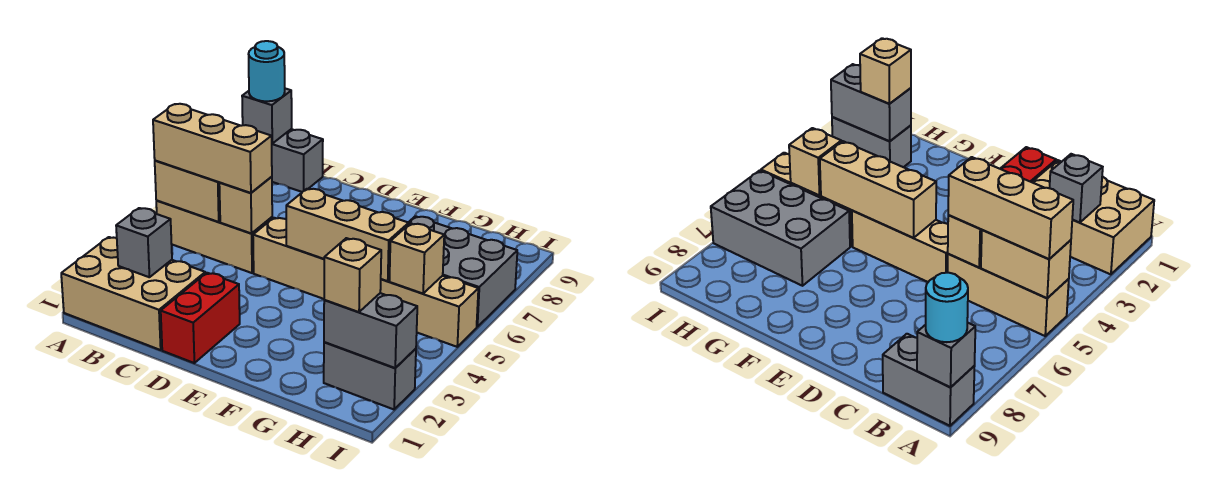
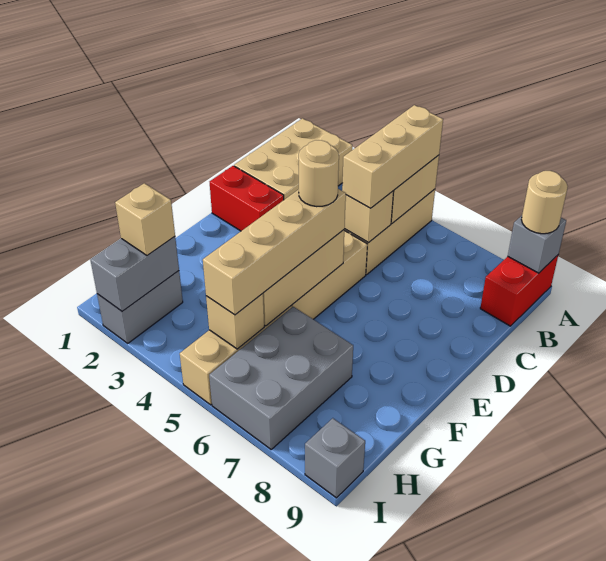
grey 1x2 brick [272,129,323,192] -> red 1x2 brick [480,255,558,326]
cyan 1x1 round brick [249,41,285,101] -> tan 1x1 round brick [521,171,568,234]
grey 1x1 brick [116,208,172,277] -> grey 1x1 brick moved to [305,418,365,498]
none -> tan 1x4 brick [203,189,346,315]
none -> tan 1x1 round brick [299,140,339,207]

